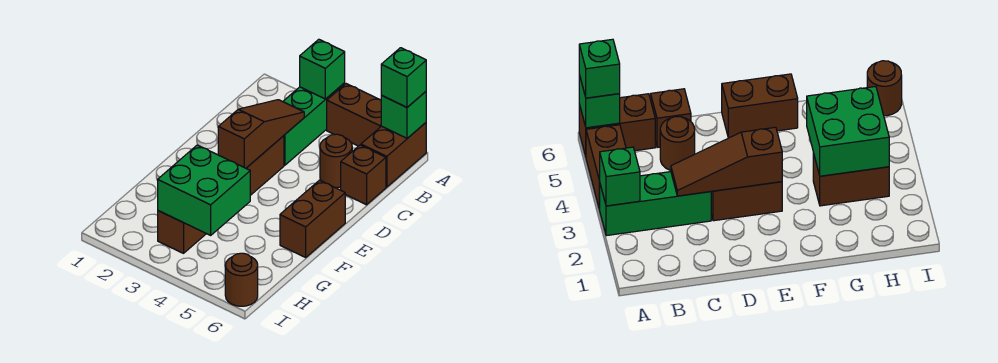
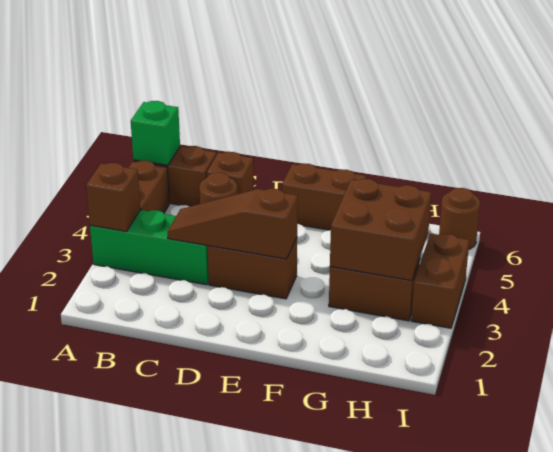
green 1x1 brick [300,39,345,99] -> brown 1x1 brick [86,163,140,231]
green 1x1 brick [381,48,426,107] -> none
green 2x2 brick [158,145,250,235] -> brown 2x2 brick [330,179,431,281]
none -> brown 1x2 brick [411,233,469,328]

